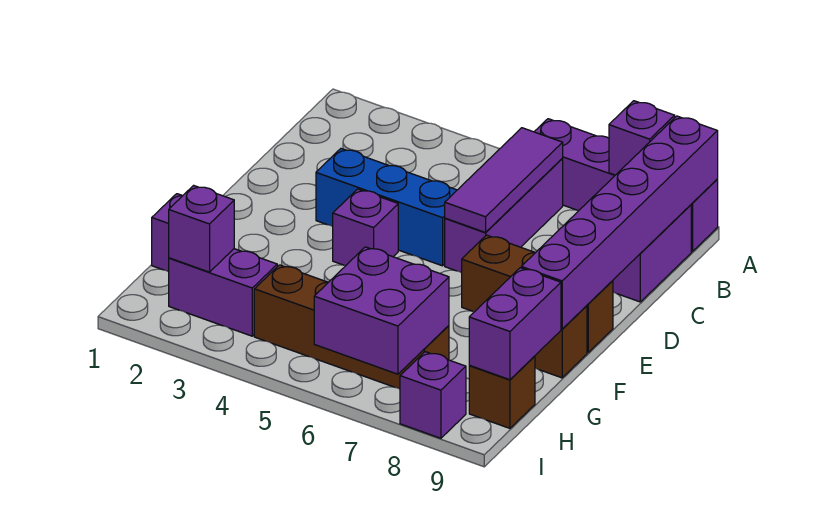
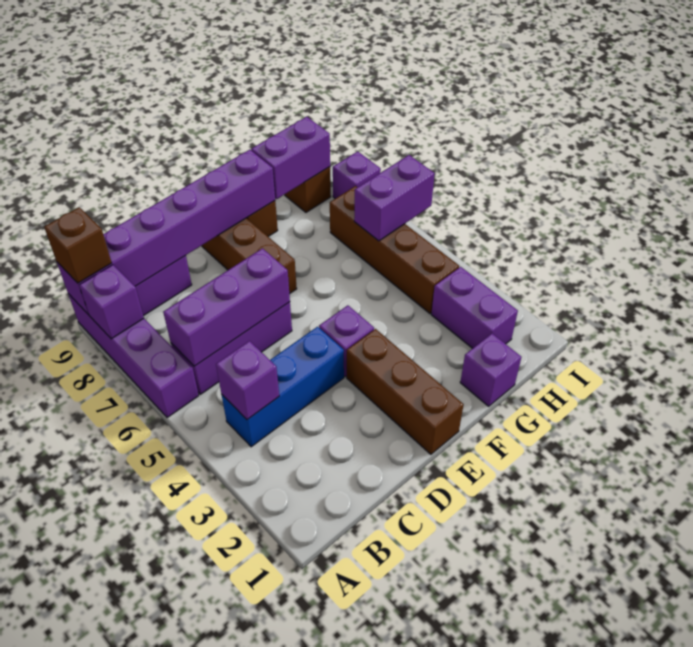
none -> brown 1x1 brick [44,207,112,283]
purple 1x3 tile [445,128,563,232] -> purple 1x3 brick [163,248,290,366]
blue 1x3 brick [316,149,457,266] -> blue 1x3 brick turned to [222,327,344,447]
none -> brown 1x3 brick [347,329,464,454]
purple 1x1 brick [169,185,234,272] -> purple 1x1 brick moved to [216,341,279,420]
purple 2x2 brick [314,247,449,374] -> purple 1x2 brick [354,155,435,241]

